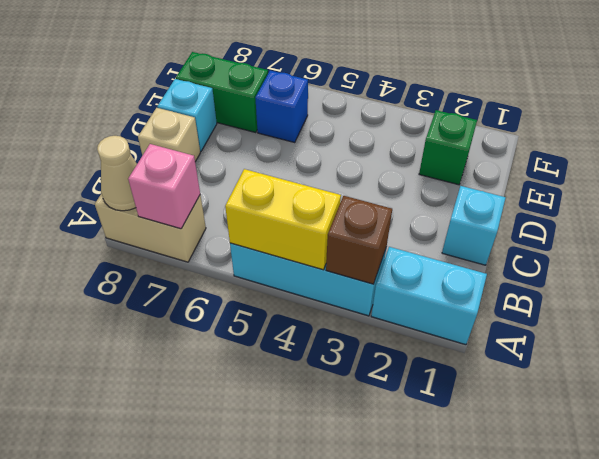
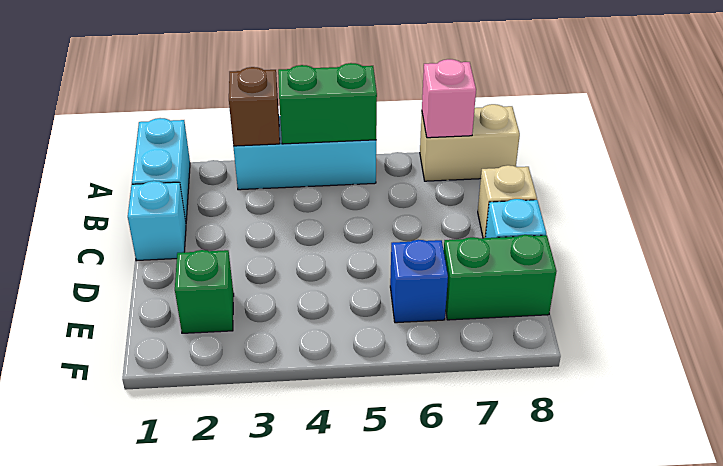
cyan 1x2 brick [371,247,487,345] -> cyan 1x2 brick turned to [132,118,190,221]
yellow 1x2 brick [225,169,341,270] -> green 1x2 brick [278,63,377,144]
tan 1x1 cone [97,136,137,211] -> none

